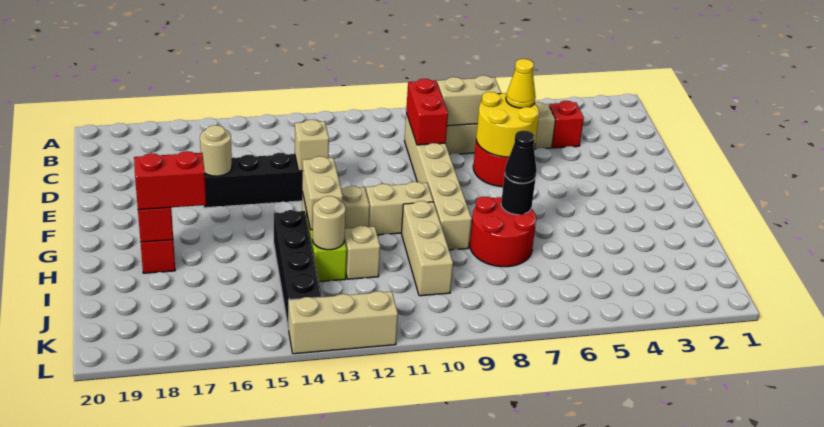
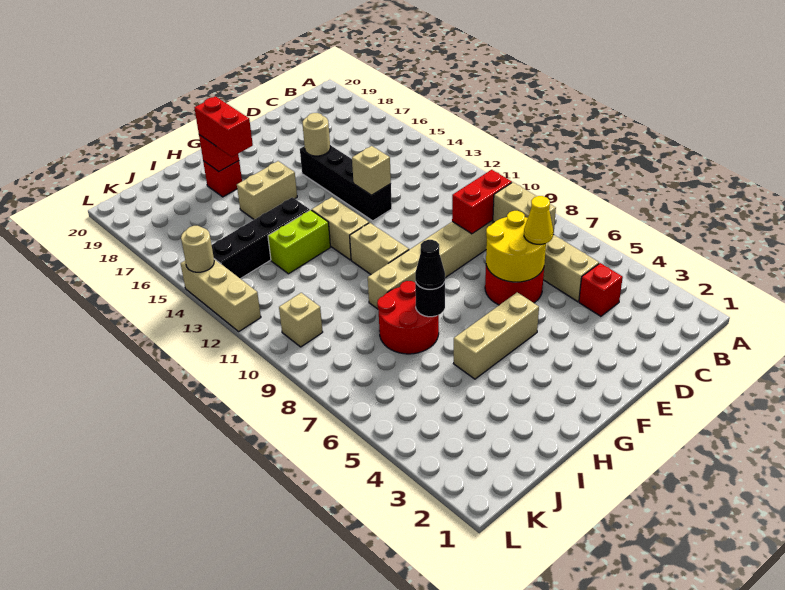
tan 1x2 brick [302,156,343,230] -> tan 1x2 brick moved to [237,161,297,220]
tan 1x3 brick [402,201,453,296] -> tan 1x3 brick moved to [453,292,539,379]
tan 1x1 brick [344,226,380,279] -> tan 1x1 brick moved to [279,293,323,347]
tan 1x1 round brick [313,196,345,250] -> tan 1x1 round brick moved to [181,226,214,272]

